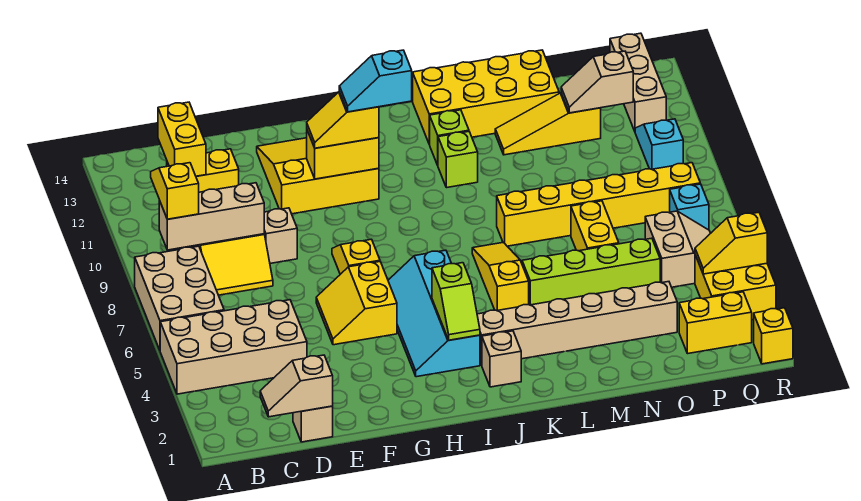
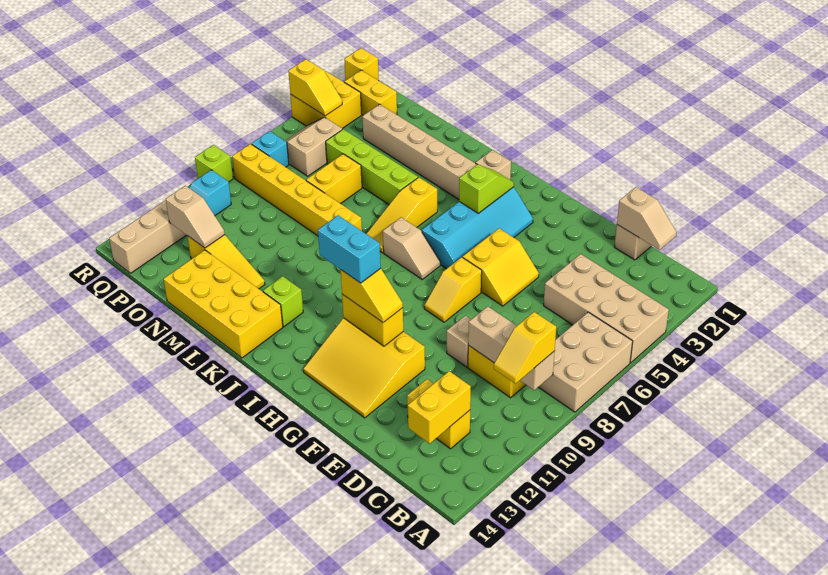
cyan 1x2 slope [339,50,412,112] -> cyan 1x2 brick [318,215,381,283]
none -> tan 1x2 slope [383,217,440,279]
lime 1x1 brick [438,132,478,188] -> lime 1x1 brick moved to [195,145,233,182]

